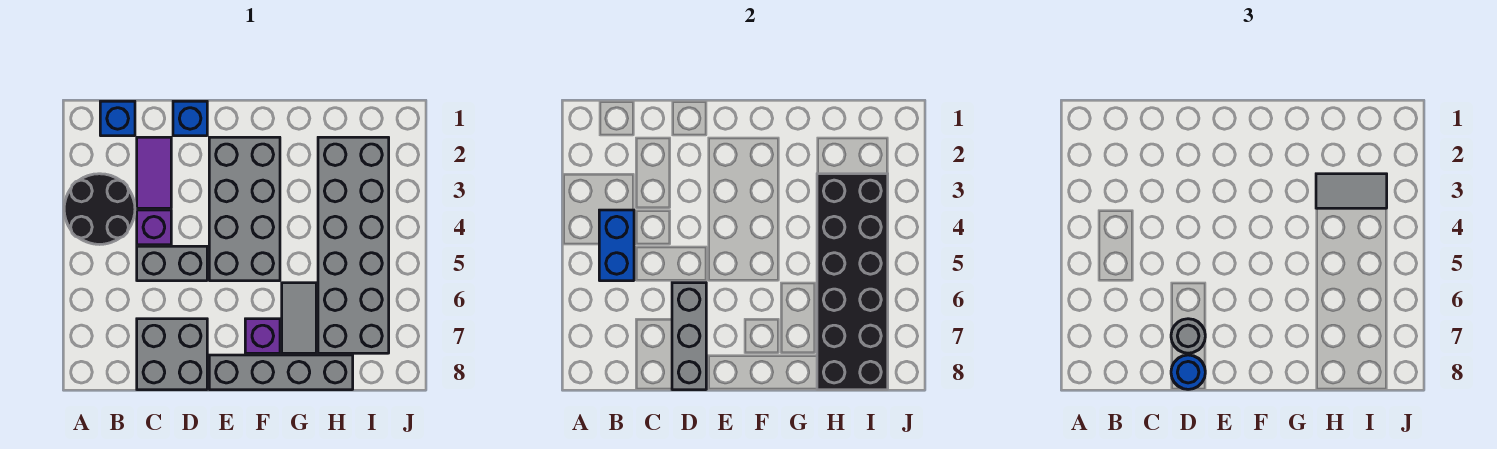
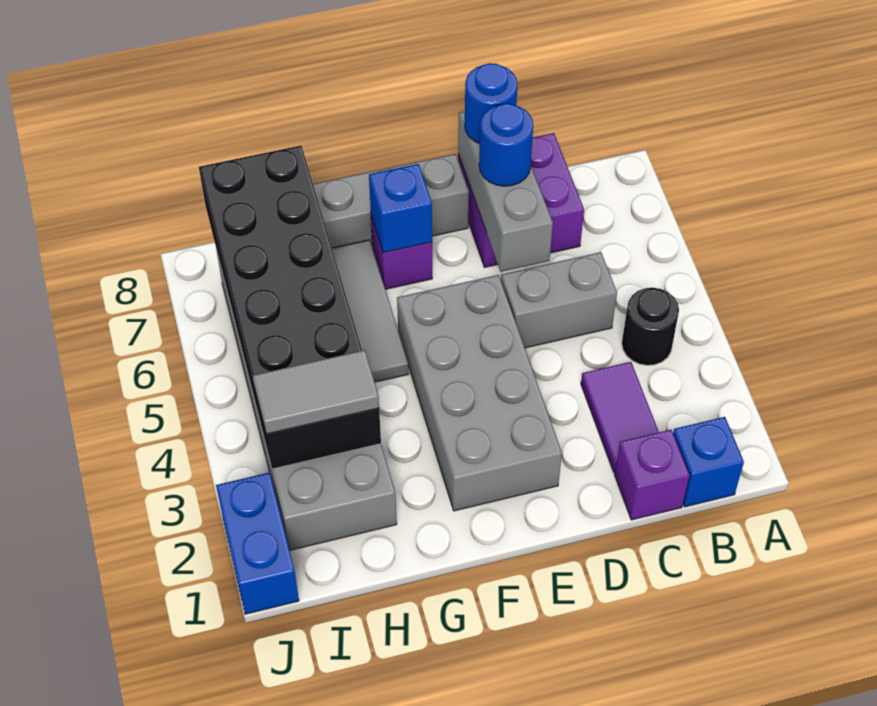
black 2x2 round brick [64,174,135,244] -> black 1x1 round brick [622,288,679,365]
blue 1x2 brick [599,210,634,281] -> blue 1x2 brick moved to [216,473,299,614]
purple 1x1 brick [137,210,171,245] -> purple 1x1 brick moved to [615,430,689,520]
grey 2x2 brick [137,319,207,390] -> purple 2x2 brick [458,133,584,267]
blue 1x1 brick [173,101,207,136] -> blue 1x1 brick moved to [369,164,432,253]
grey 1x1 round brick [1171,319,1205,353] -> blue 1x1 round brick [479,104,533,186]
grey 1x2 tile [282,283,316,353] -> grey 1x3 tile [332,240,408,382]

